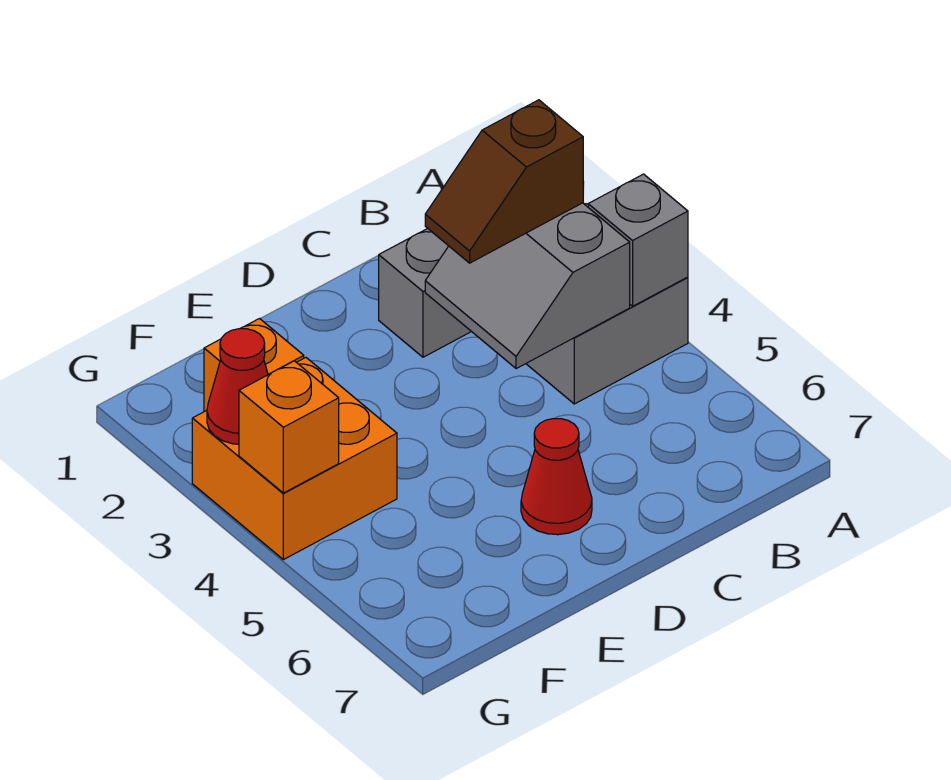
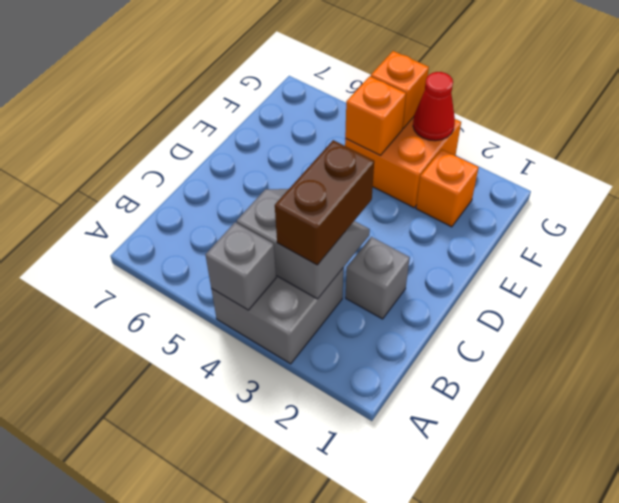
brown 1x2 slope [425,100,583,263] -> brown 1x2 brick [275,140,374,265]
red 1x1 cone [521,419,592,535] -> none
none -> orange 1x1 brick [345,76,406,155]

